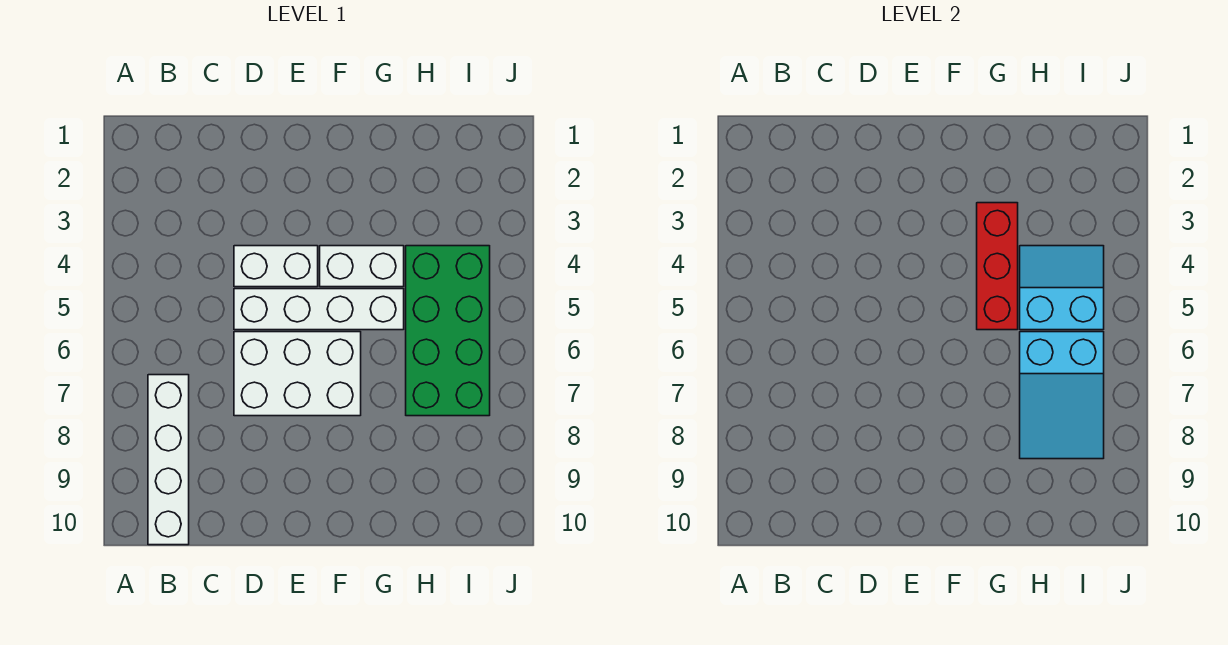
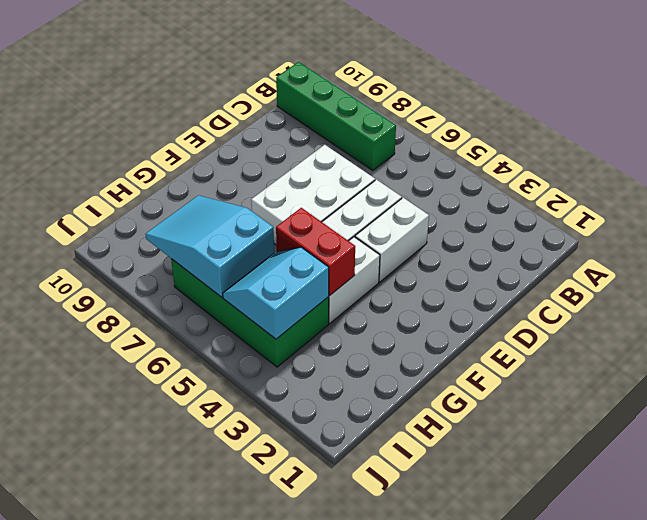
white 1x4 brick [148,375,189,545] -> green 1x4 brick [276,62,396,171]
red 1x3 brick [977,203,1018,330] -> red 1x2 brick [276,208,355,295]
cyan 2x2 slope [1020,246,1104,330] -> cyan 2x2 slope turned to [223,247,329,339]

